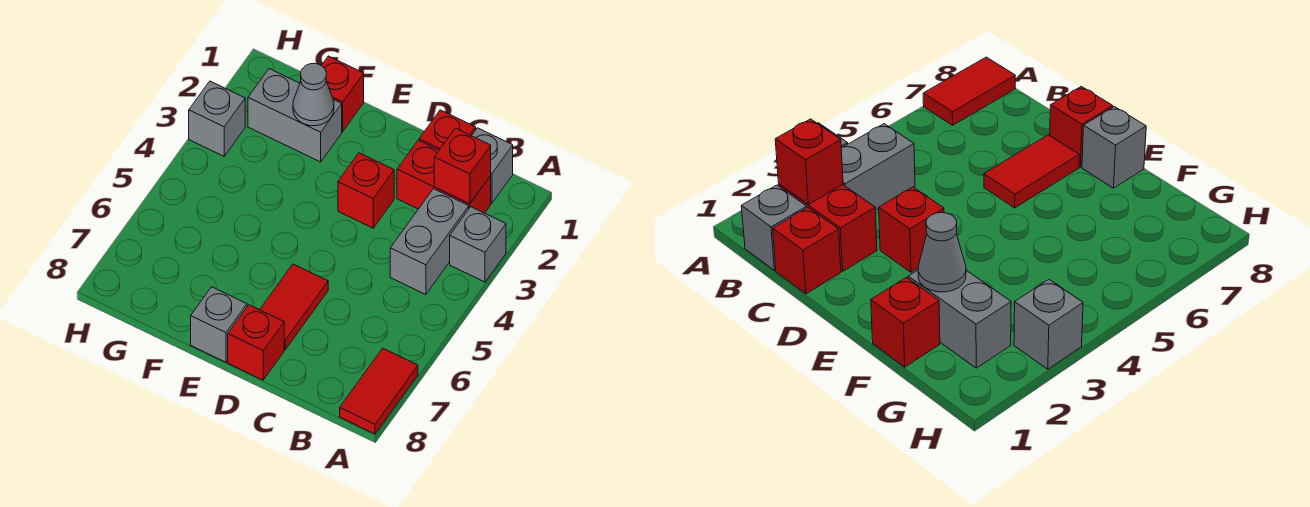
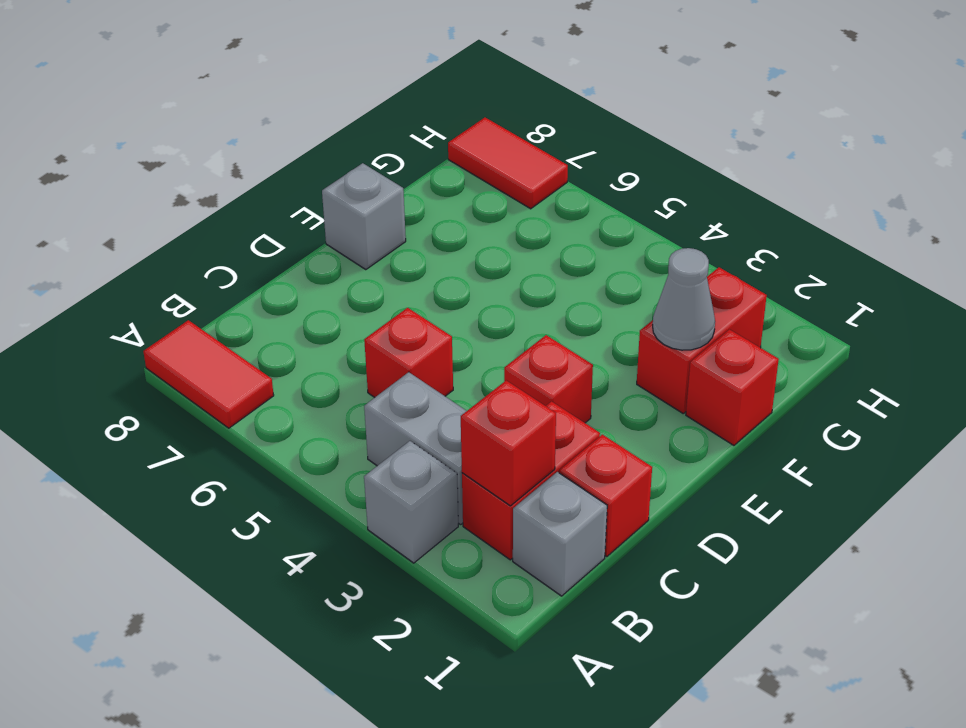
red 1x2 tile [260,264,328,350] -> red 1x2 tile moved to [448,118,568,209]
red 1x1 brick [228,305,284,380] -> red 1x1 brick moved to [364,308,453,398]
grey 1x2 brick [248,69,342,162] -> red 1x2 brick [637,267,767,413]
grey 1x1 brick [189,81,245,156] -> none

